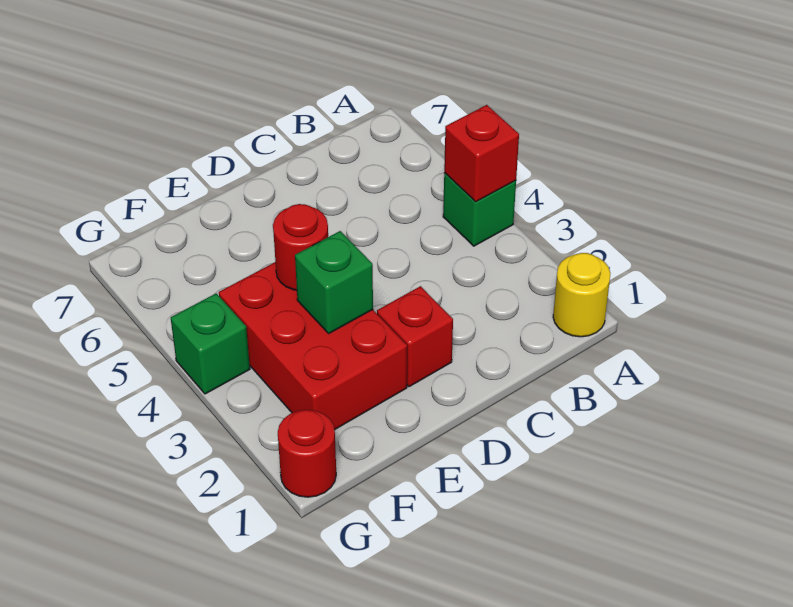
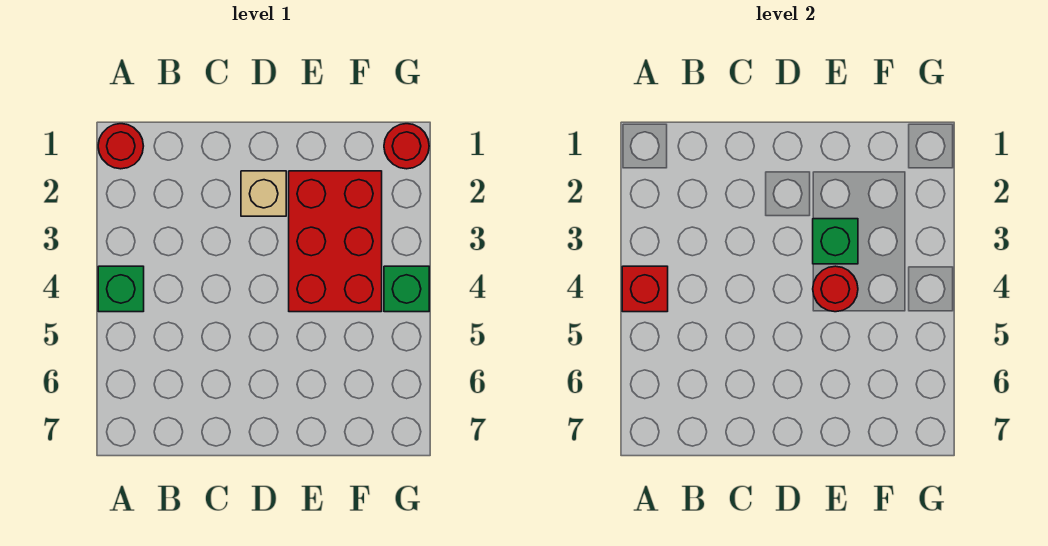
yellow 1x1 round brick [553,253,610,337] -> red 1x1 round brick [98,124,143,169]
red 1x1 brick [377,286,453,387] -> tan 1x1 brick [241,171,286,216]

